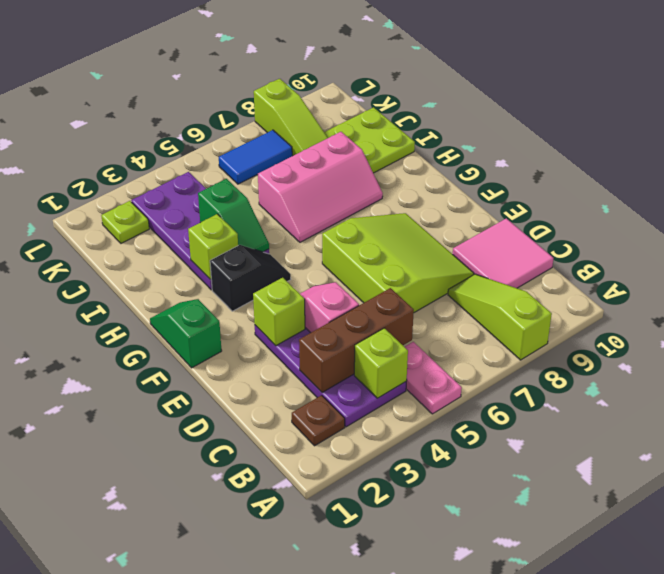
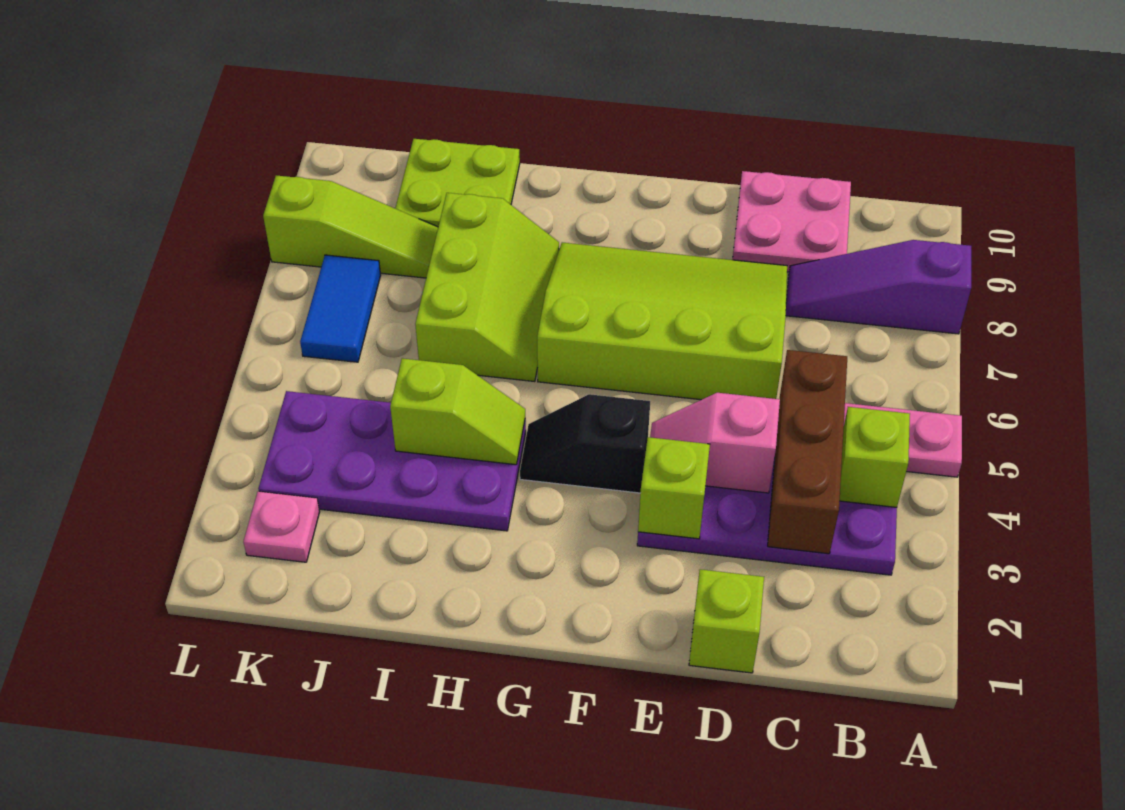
lime 1x3 slope [448,274,552,360] -> purple 1x3 slope [786,240,971,334]
brown 1x1 plate [292,395,345,446] -> none
pink 2x2 tile [453,218,553,288] -> pink 2x2 plate [733,171,851,272]
lime 3x3 slope [322,213,474,313] -> lime 3x4 slope [537,242,787,400]
green 1x2 slope [150,299,222,368] -> none
black 1x2 slope [210,245,291,311] -> black 1x2 slope turned to [520,394,650,493]
lime 1x1 brick [188,214,238,280] -> lime 1x1 brick moved to [689,569,764,673]
green 1x2 slope [198,179,269,252] -> lime 1x2 slope [390,358,525,465]
pink 2x3 slope [258,132,383,242] -> lime 2x3 slope [415,193,559,382]
lime 1x1 plate [101,201,149,243] -> pink 1x1 plate [243,491,320,562]

